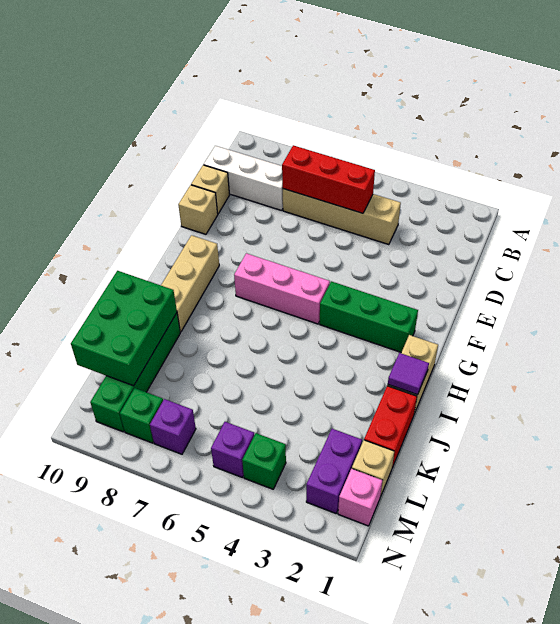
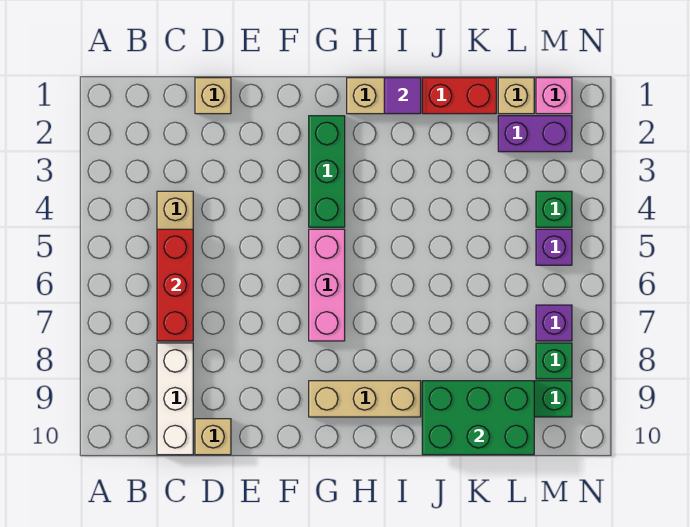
tan 1x1 brick [178,185,218,234] -> tan 1x1 brick moved to [195,78,231,114]

